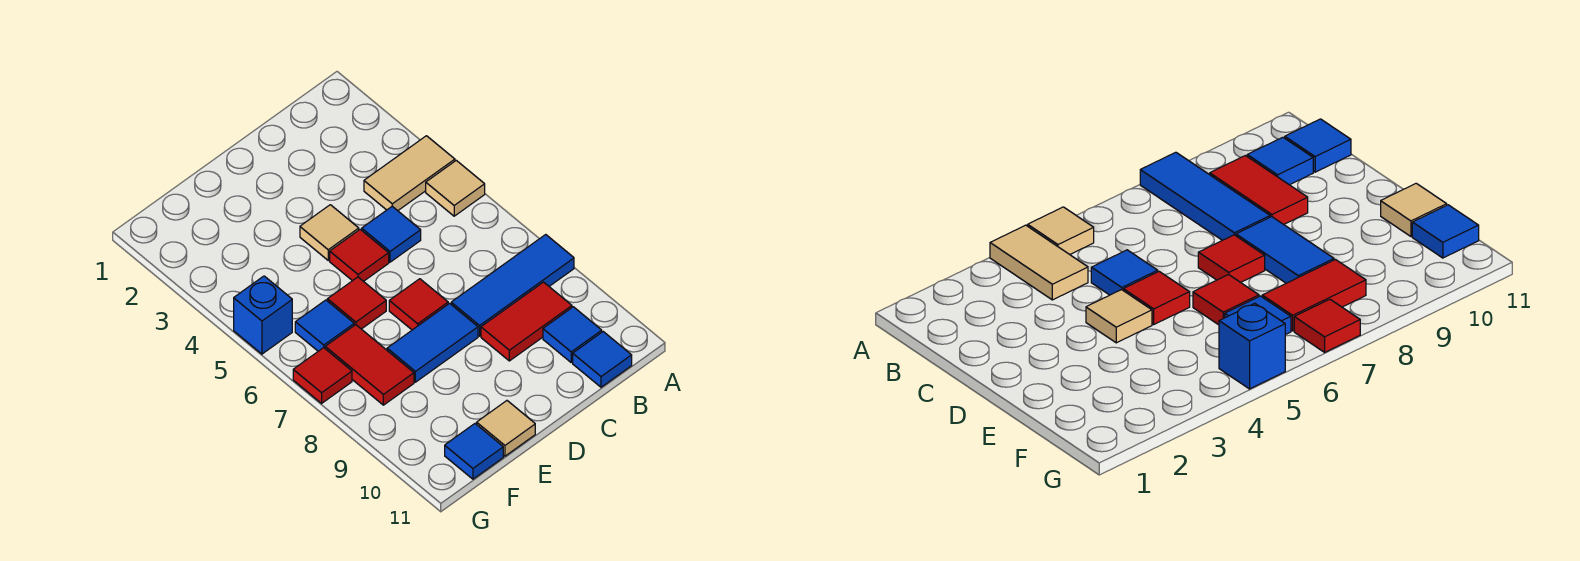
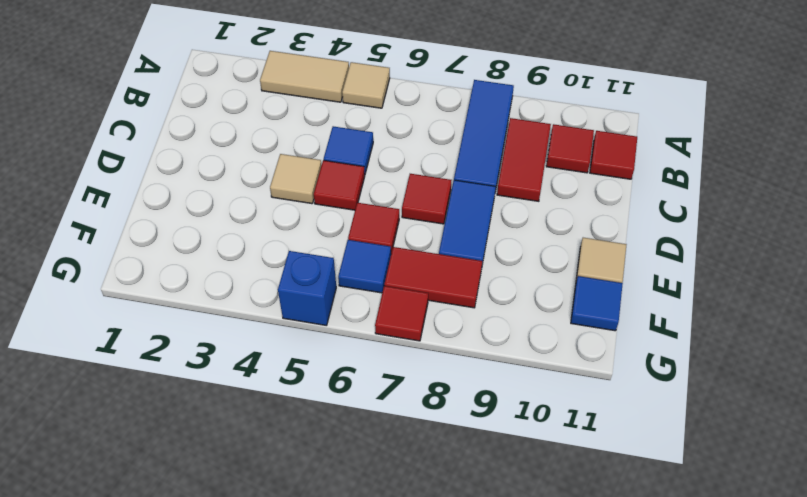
tan 1x2 tile [364,136,455,211] -> tan 1x2 tile turned to [260,51,349,102]
blue 1x1 tile [543,307,602,362] -> red 1x1 tile [546,124,594,173]
blue 1x1 tile [573,332,632,387] -> red 1x1 tile [590,131,637,179]

